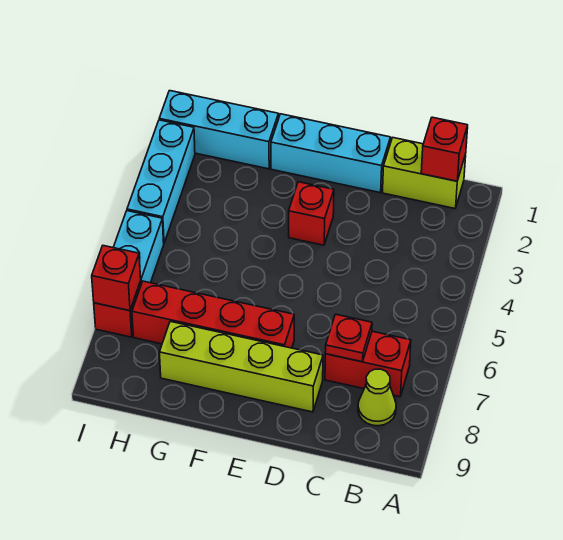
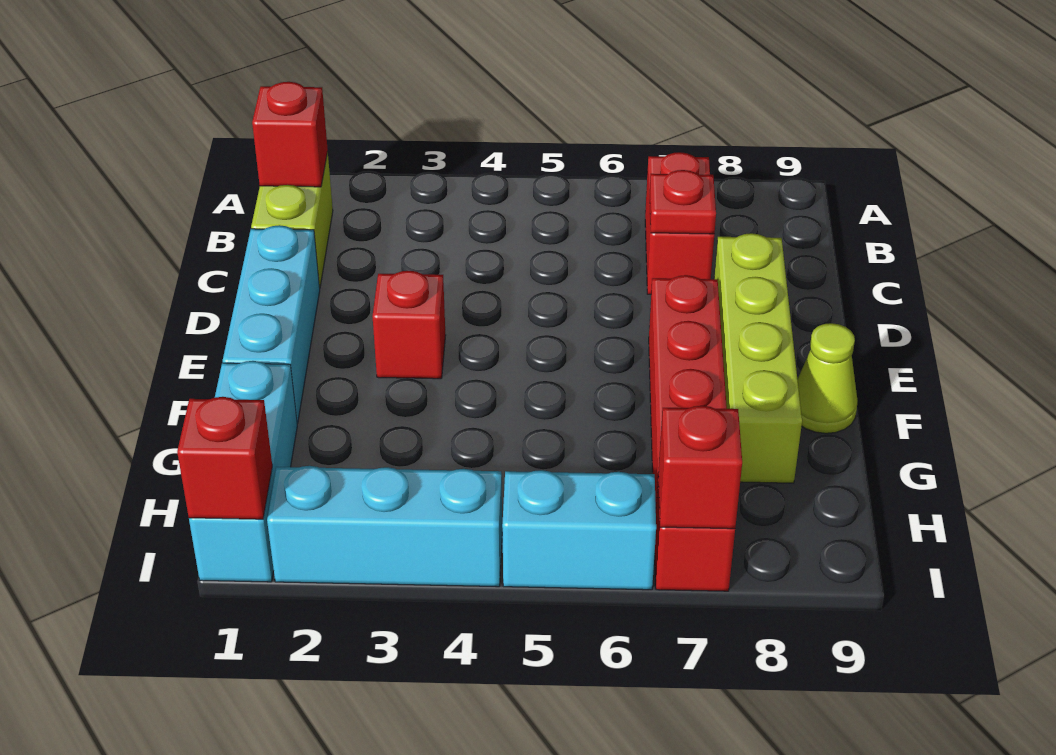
lime 1x1 cone [358,369,396,426] -> lime 1x1 cone moved to [797,323,858,433]
none -> red 1x1 brick [177,397,272,519]

